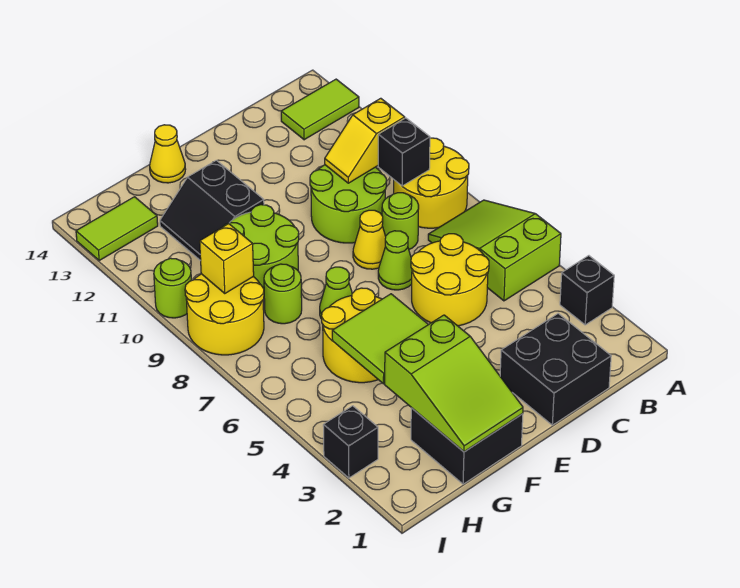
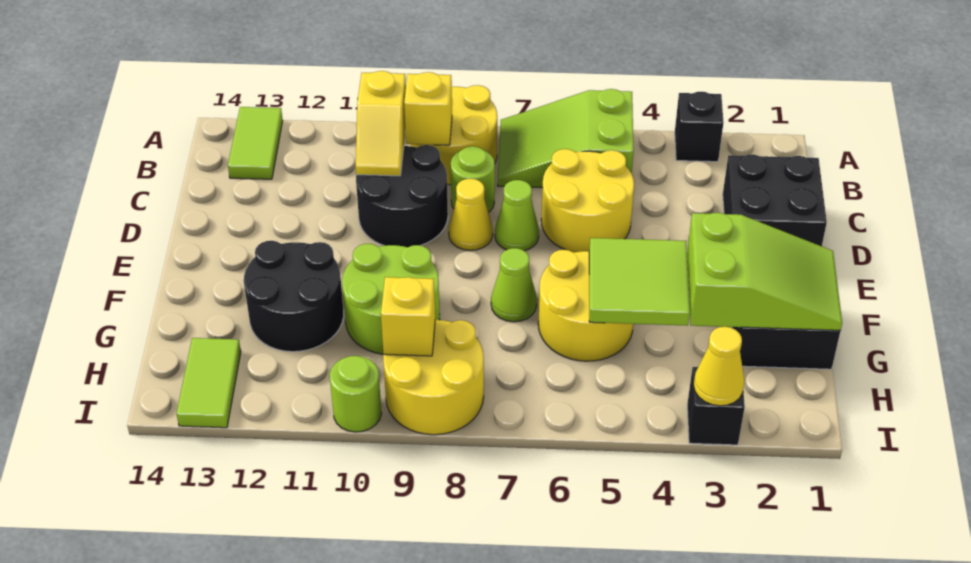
black 1x1 brick [378,118,430,186] -> yellow 1x1 brick [404,72,452,145]
lime 2x2 round brick [310,165,386,243] -> black 2x2 round brick [356,145,448,247]
black 2x2 slope [160,160,264,261] -> black 2x2 round brick [244,241,344,352]
yellow 1x1 cone [150,125,186,183] -> yellow 1x1 cone moved to [694,327,744,406]
lime 1x1 round brick [264,264,302,324] -> none

